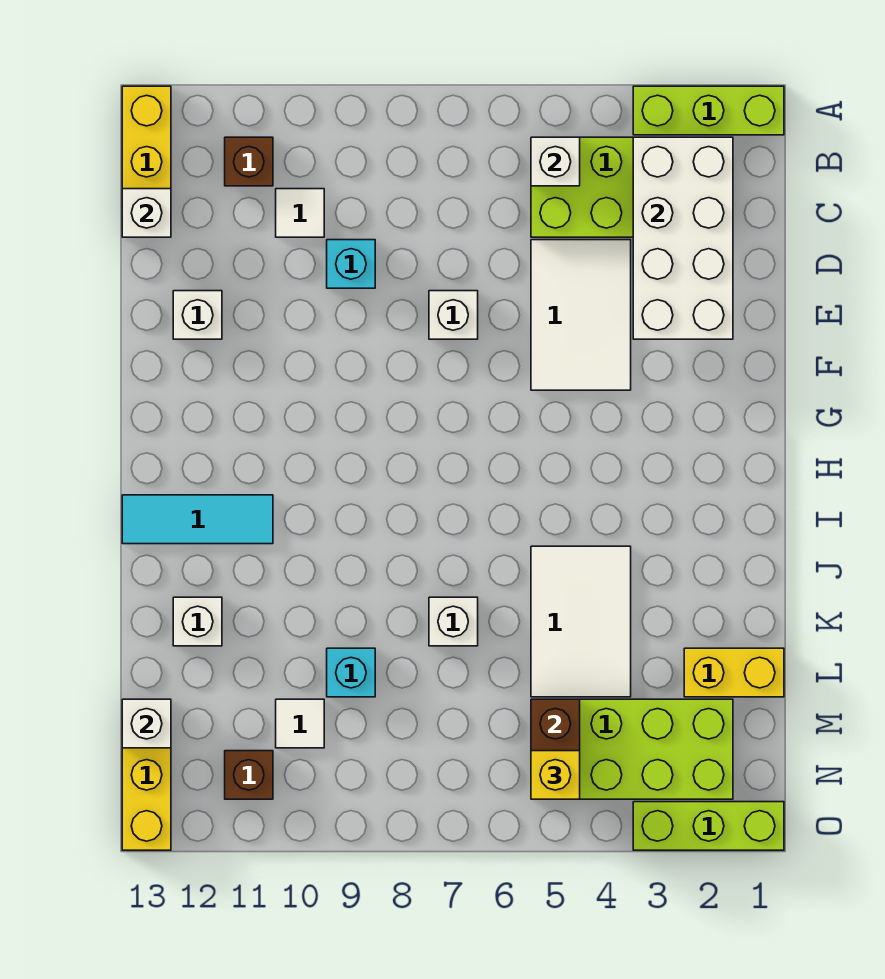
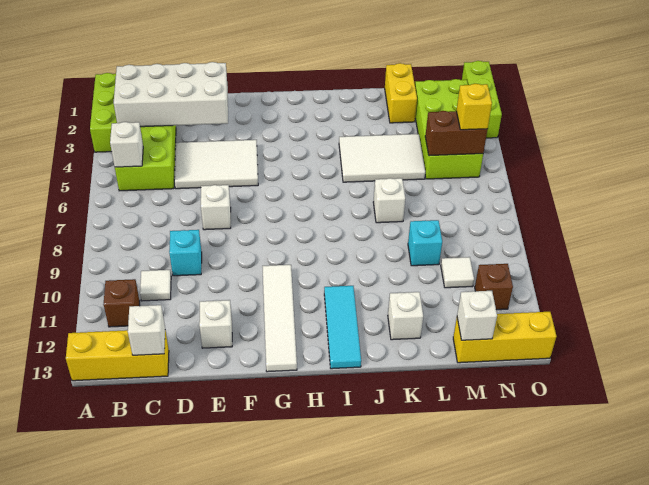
none -> white 1x4 tile [262,265,297,372]

